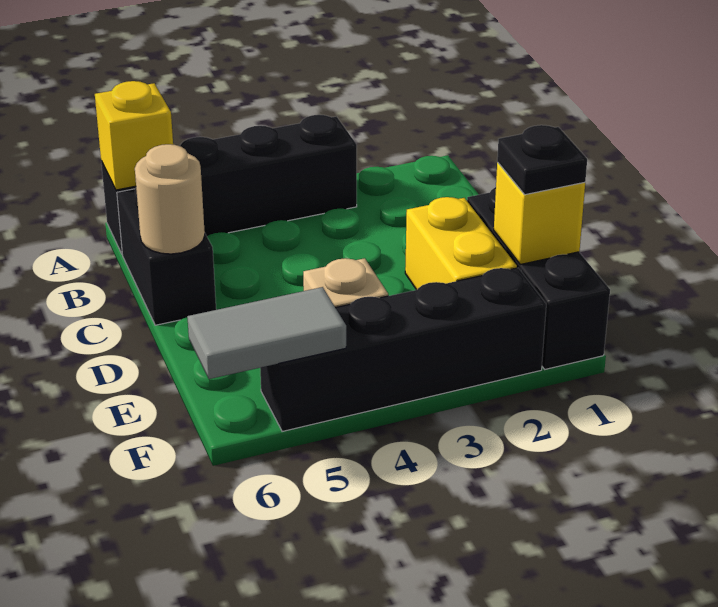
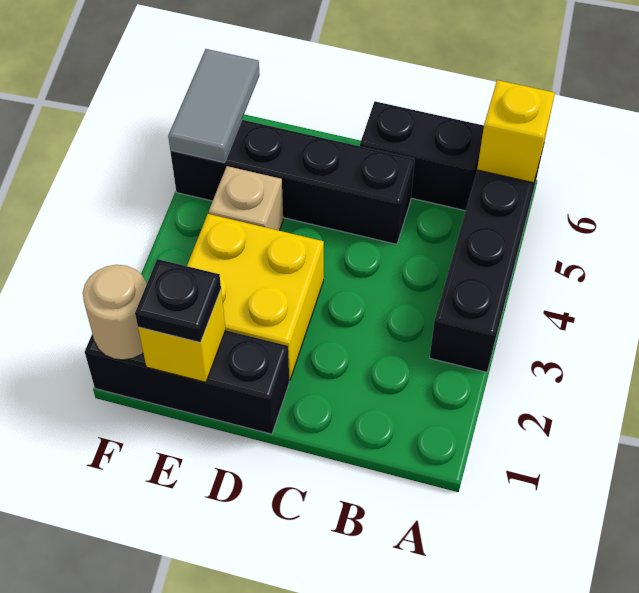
tan 1x1 round brick [135,144,205,254] -> tan 1x1 round brick moved to [83,265,147,360]
yellow 1x2 brick [405,197,517,290] -> yellow 2x2 brick [187,214,324,380]
black 1x4 brick [260,268,546,431] -> black 1x4 brick turned to [170,120,415,244]

